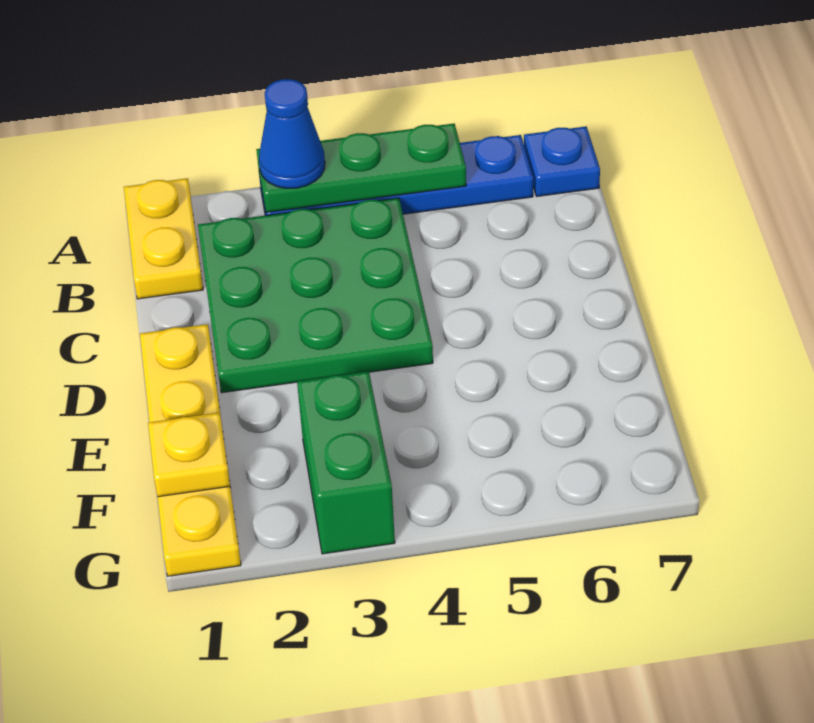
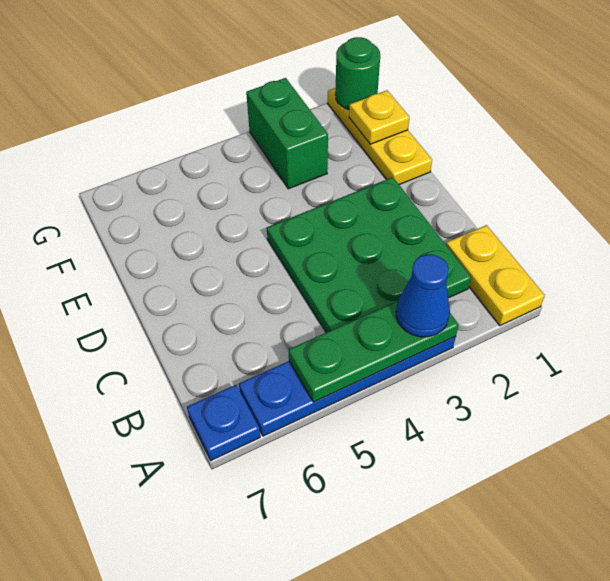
yellow 1x4 plate [140,324,241,576] -> yellow 1x3 plate [328,88,432,185]
none -> green 1x1 round brick [335,37,380,109]

